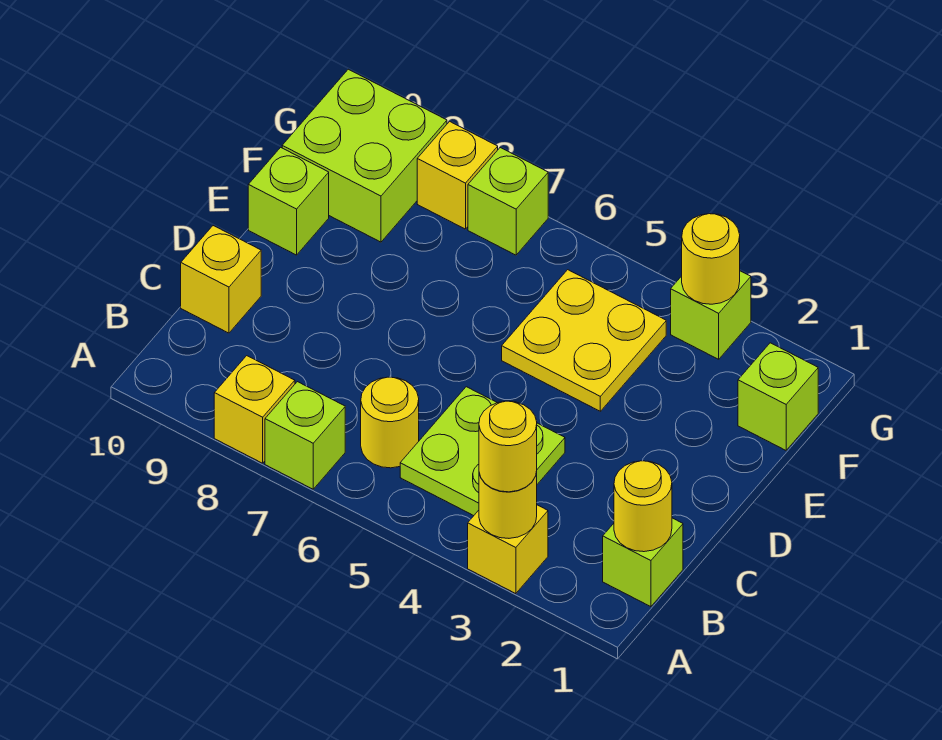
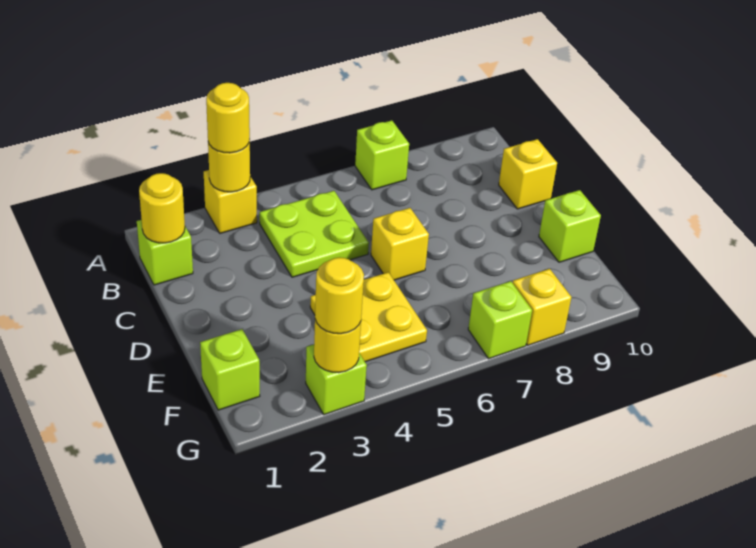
yellow 1x1 brick [214,356,295,463] -> yellow 1x1 brick moved to [371,208,429,280]
yellow 1x1 round brick [361,377,419,468] -> yellow 1x1 round brick moved to [315,257,364,334]
lime 2x2 brick [282,69,447,242] -> none

